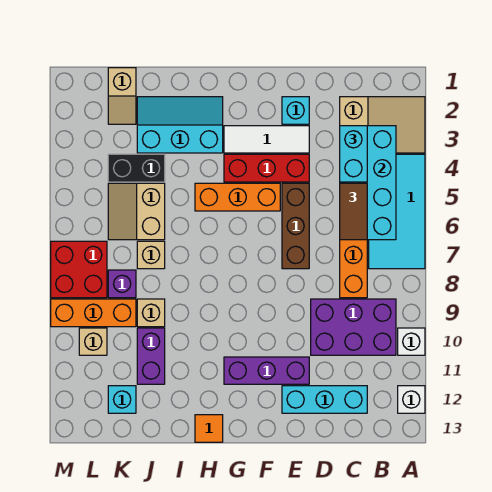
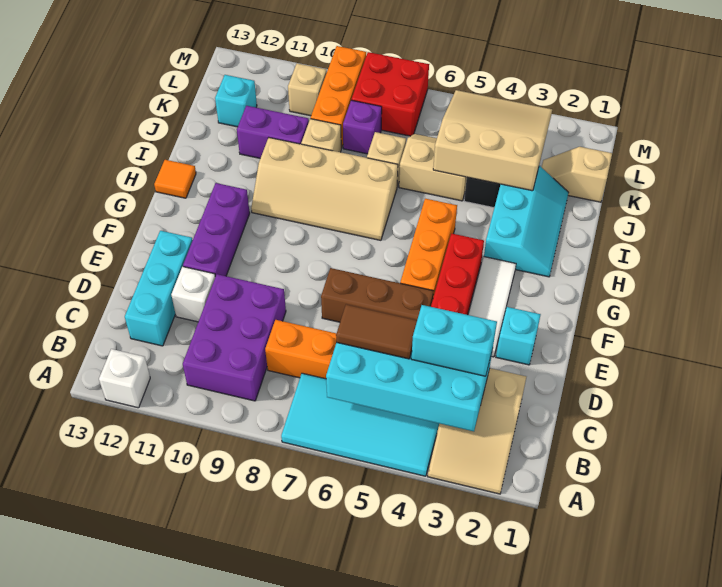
white 1x1 brick [398,328,425,355] -> white 1x1 brick moved to [171,267,215,322]
none -> tan 2x4 slope [251,138,398,240]
none -> tan 3x3 slope [433,90,552,191]

